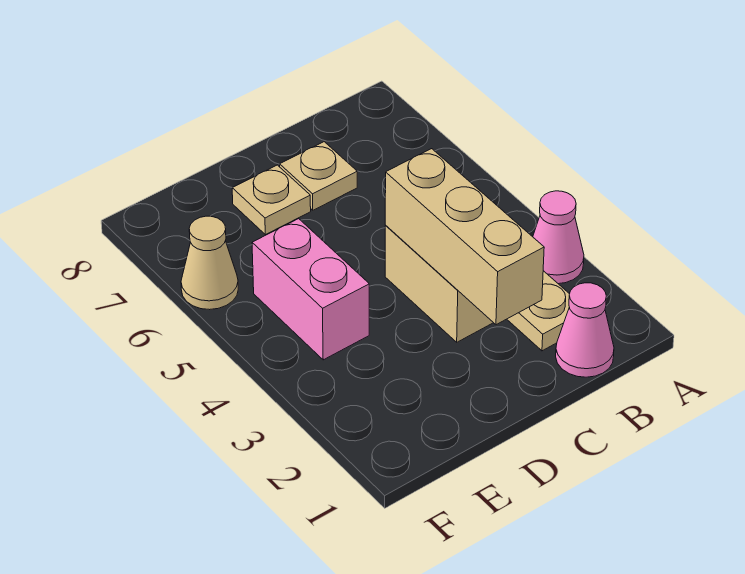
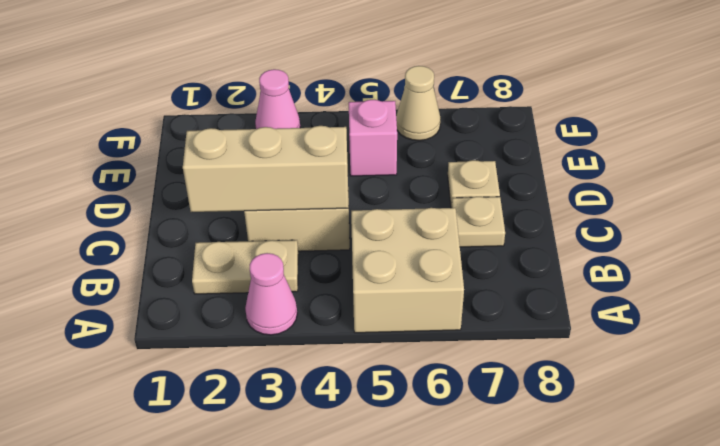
none -> tan 2x2 brick [351,208,464,333]
pink 1x1 cone [556,283,614,377] -> pink 1x1 cone moved to [255,69,300,129]
pink 1x2 brick [252,219,369,360] -> pink 1x1 brick [349,100,397,176]

